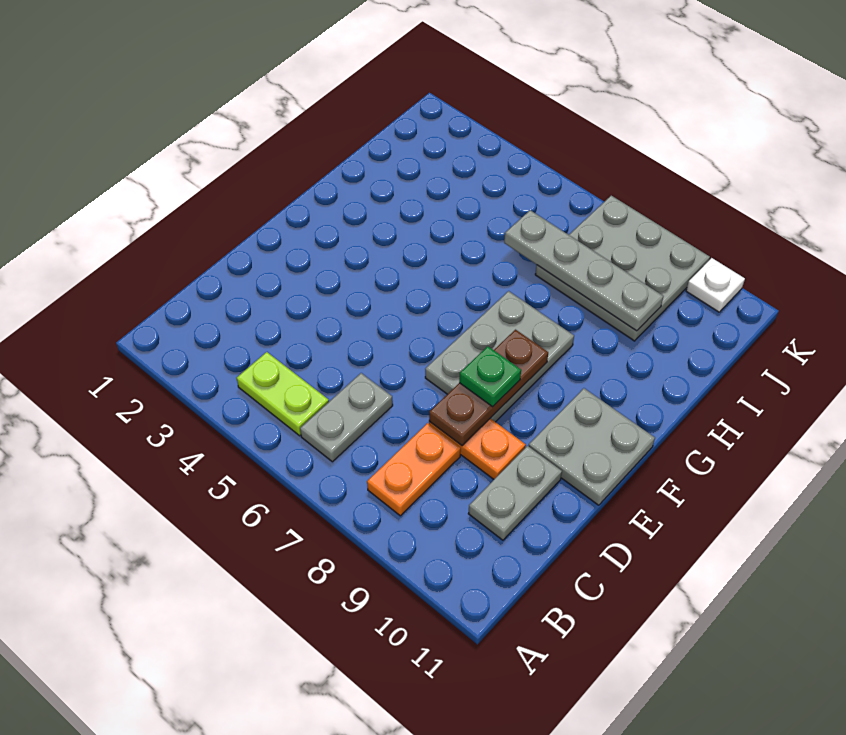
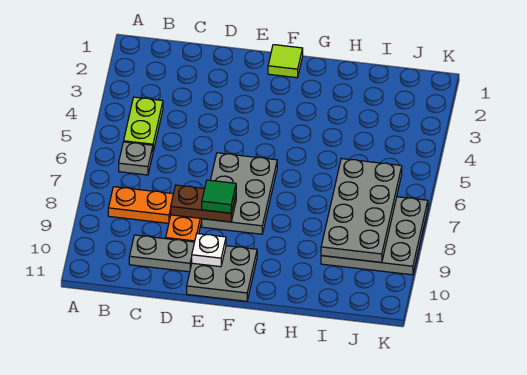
grey 1x2 plate [300,373,393,462] -> grey 1x1 plate [119,142,153,175]
brown 1x3 plate [429,330,548,446] -> brown 1x2 plate [171,185,236,222]
grey 2x3 plate [425,291,574,422] -> grey 2x3 plate turned to [202,153,277,234]
green 1x1 plate [459,346,521,407] -> green 1x1 tile [202,180,236,213]
none -> lime 1x1 tile [268,45,303,78]
grey 1x4 plate [504,210,663,331] -> grey 2x4 plate [321,159,402,262]
white 1x1 plate [686,258,745,312] -> white 1x1 plate moved to [192,234,226,267]

